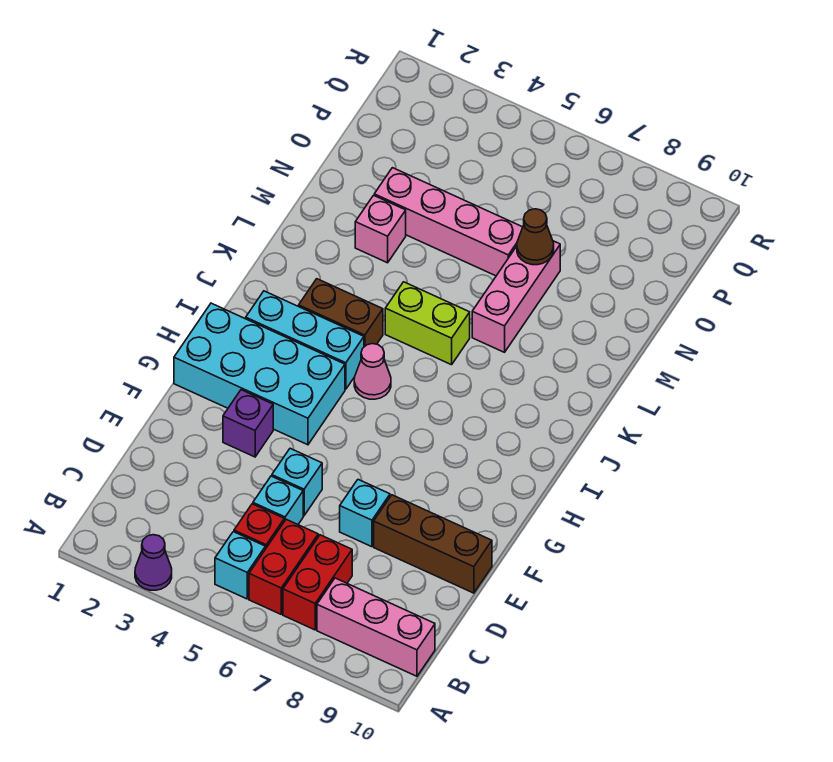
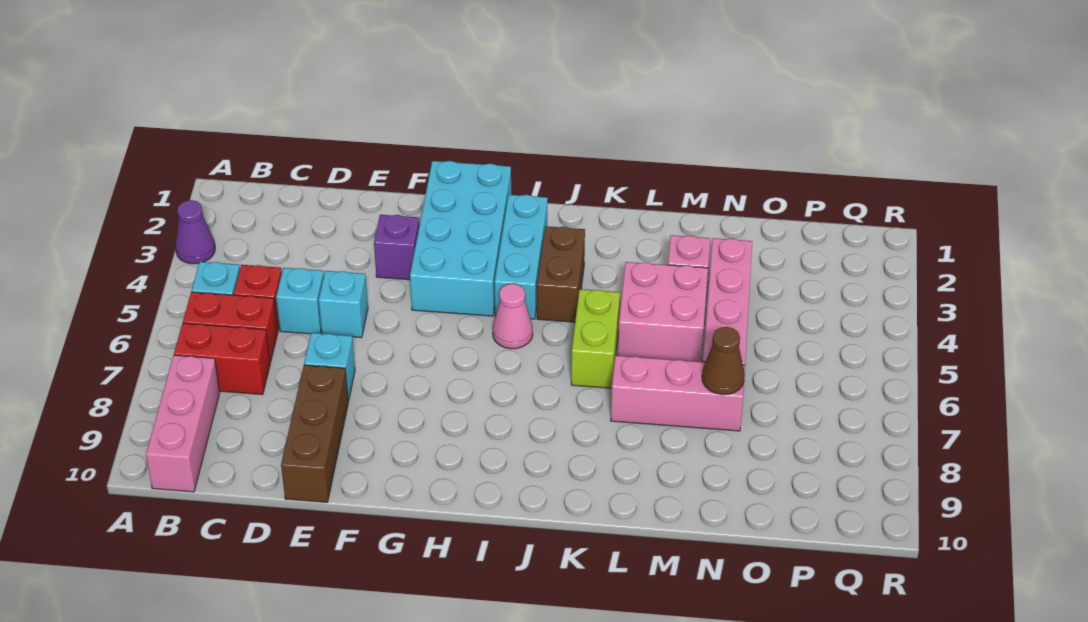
none -> pink 2x2 brick [618,262,708,362]

